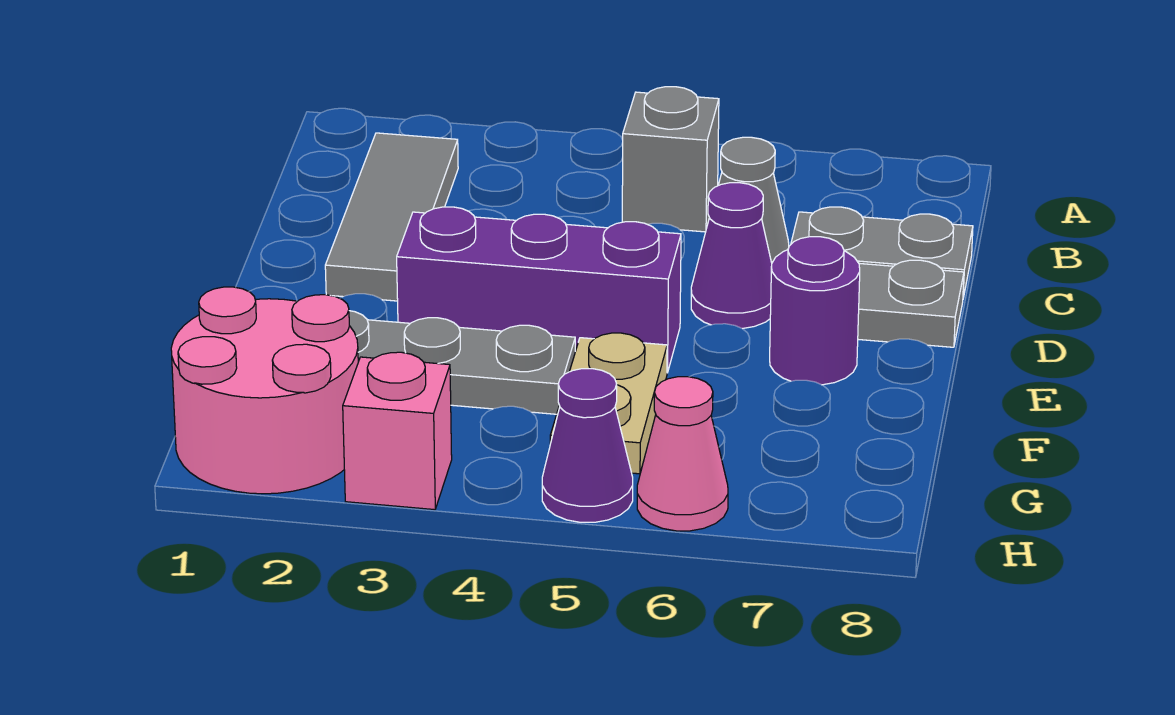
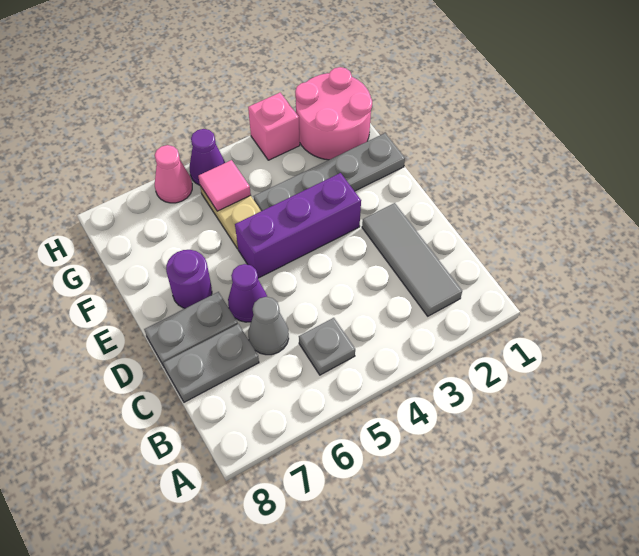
grey 1x1 brick [622,87,719,232] -> grey 1x1 plate [299,318,355,375]
none -> pink 1x1 tile [198,160,251,211]

